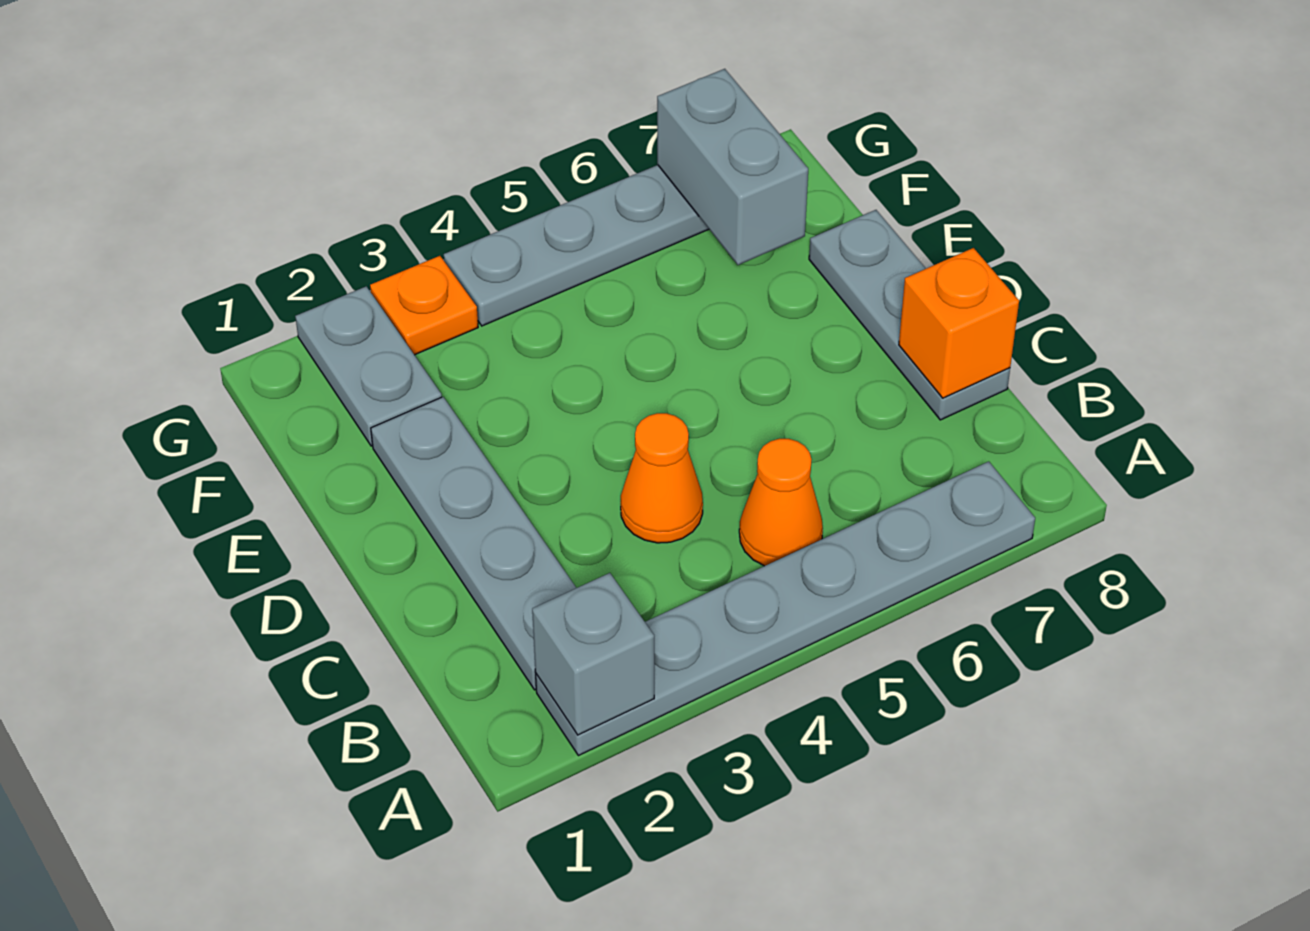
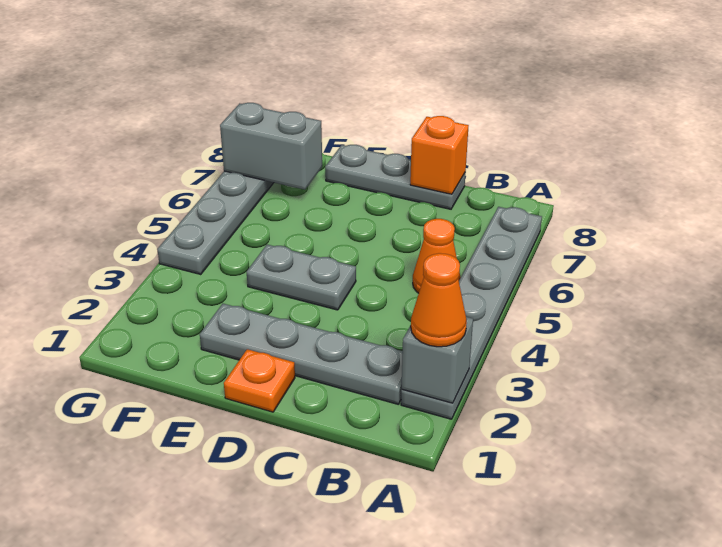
orange 1x1 cone [621,413,703,543] -> orange 1x1 cone moved to [411,253,467,347]
grey 1x2 plate [295,286,442,446] -> grey 1x2 plate moved to [247,245,356,310]
orange 1x1 plate [370,256,478,355] -> orange 1x1 plate moved to [224,349,295,412]

